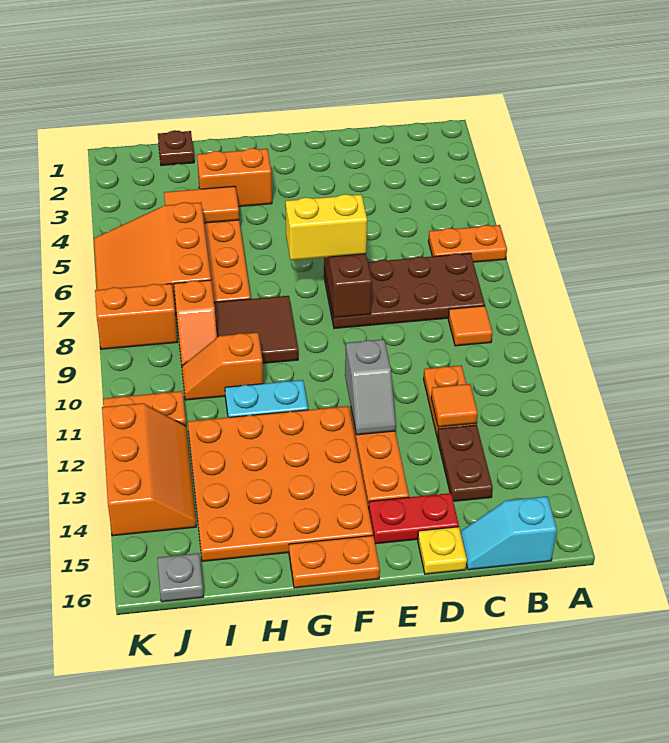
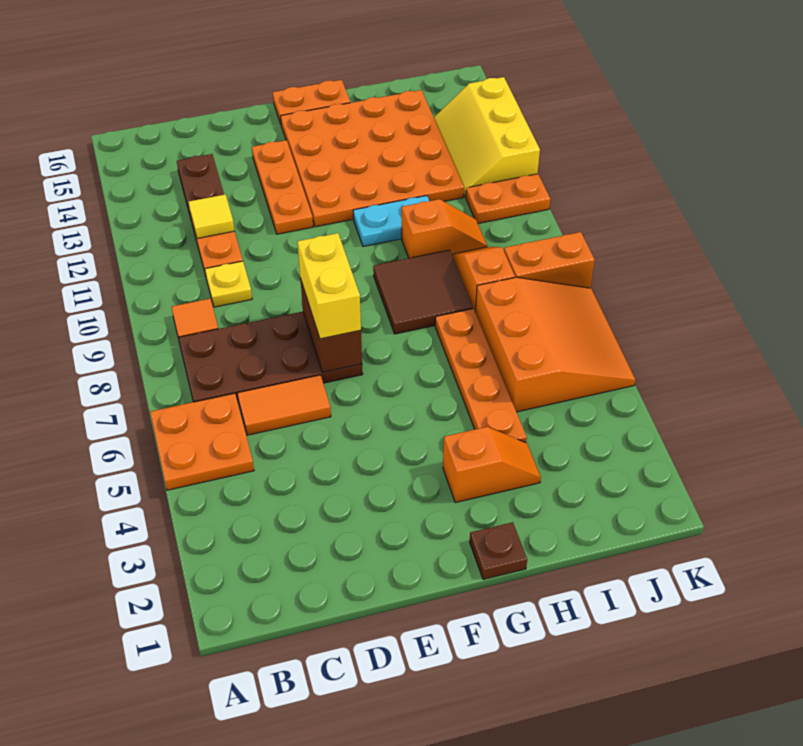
orange 1x2 plate [428,225,507,262] -> orange 2x2 plate [150,393,254,490]
cyan 1x2 slope [461,496,557,570] -> none
orange 1x1 tile [431,384,478,427] -> yellow 1x1 tile [189,194,234,239]
red 1x2 plate [369,493,459,544] -> none
yellow 1x1 plate [418,527,467,574] -> yellow 1x1 plate moved to [205,261,252,307]
yellow 1x2 brick [286,194,367,260] -> yellow 1x2 brick turned to [297,233,361,339]
grey 1x2 slope [345,339,396,435] -> none
orange 1x2 brick [197,148,272,206] -> orange 1x2 slope [443,427,541,503]
orange 1x2 tile [164,186,239,223] -> orange 1x2 tile moved to [237,375,331,435]
brown 1x1 plate [158,130,194,165] -> brown 1x1 plate moved to [470,522,527,579]
orange 2x3 slope [102,403,196,536] -> yellow 2x3 slope [434,77,540,197]
grey 1x1 plate [157,553,204,602] -> none

